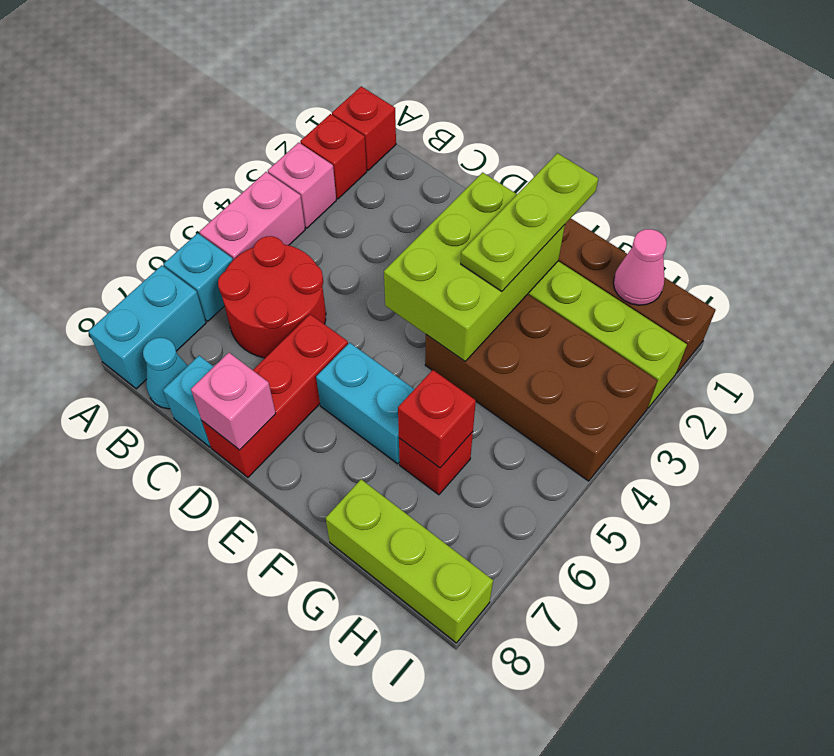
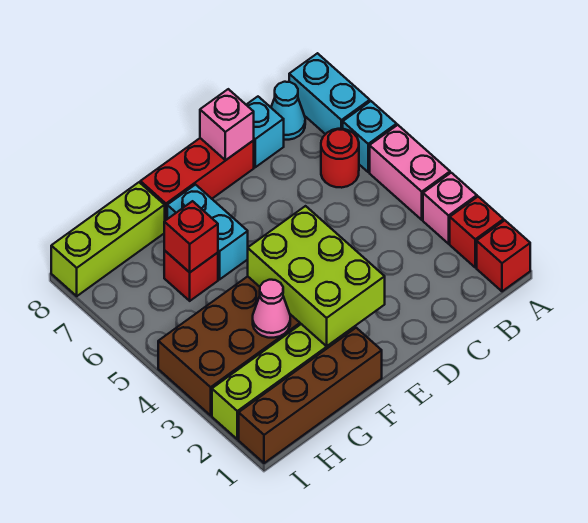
red 2x2 round brick [218,236,326,358] -> red 1x1 round brick [321,129,359,188]
red 1x3 brick [202,314,348,477] -> red 1x3 brick turned to [140,138,254,221]
cyan 1x2 brick [316,343,414,464] -> cyan 1x2 brick turned to [167,185,248,279]
lime 1x3 plate [461,153,598,292] -> none
pink 1x1 cone [613,229,667,305] -> pink 1x1 cone moved to [253,280,290,338]

